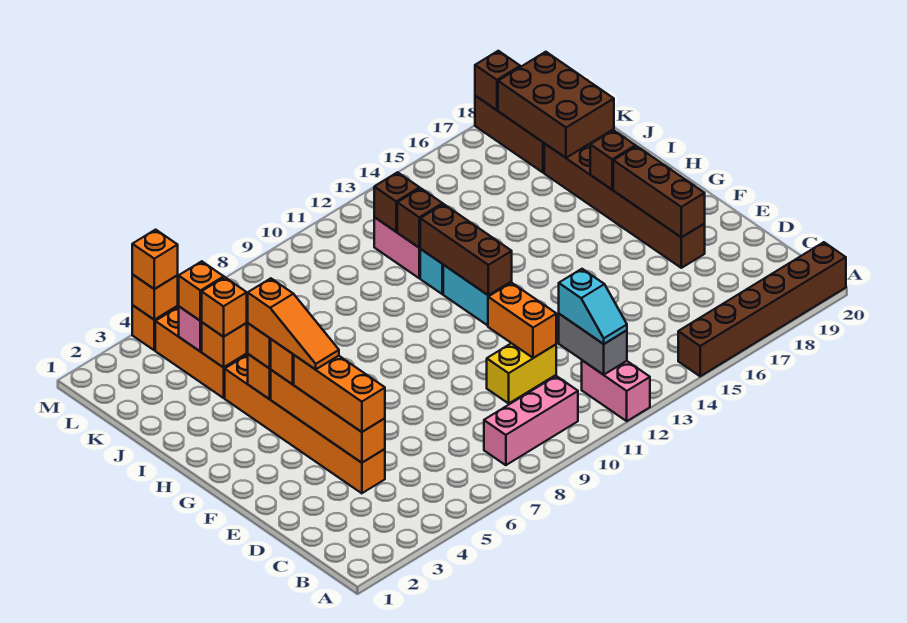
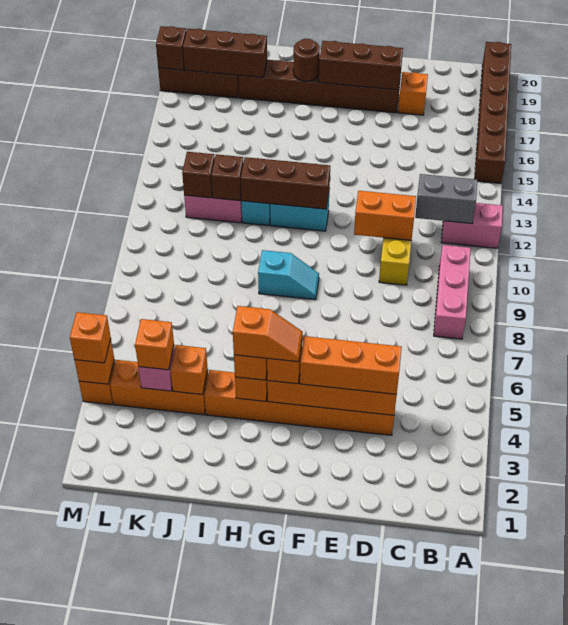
cyan 1x2 slope [559,269,627,344] -> cyan 1x2 slope moved to [258,250,319,300]
orange 1x3 slope [248,278,339,370] -> orange 1x2 slope [233,306,303,362]
brown 1x1 brick [590,130,636,189] -> brown 1x1 round brick [293,39,320,81]
orange 1x1 brick [201,277,247,337] -> orange 1x1 brick moved to [398,72,428,115]
brown 2x3 brick [498,52,614,158] -> brown 1x3 brick [183,29,267,77]

